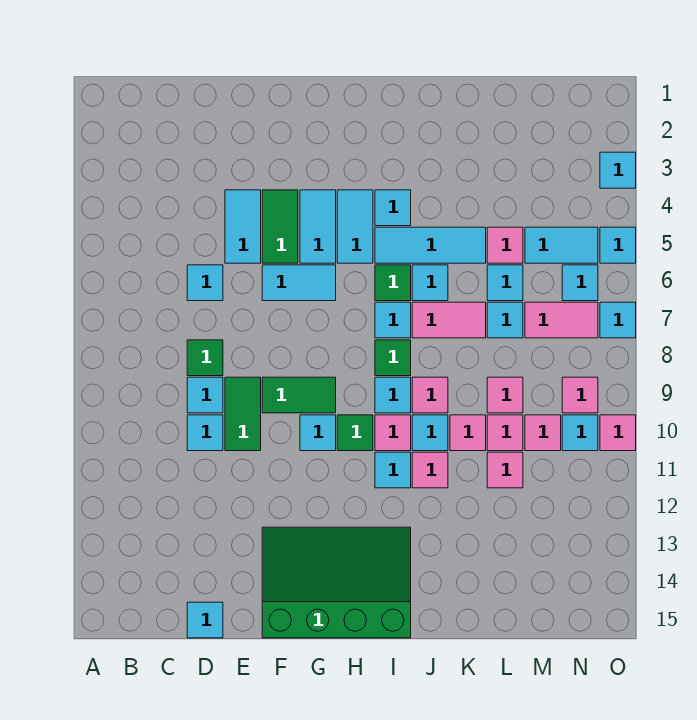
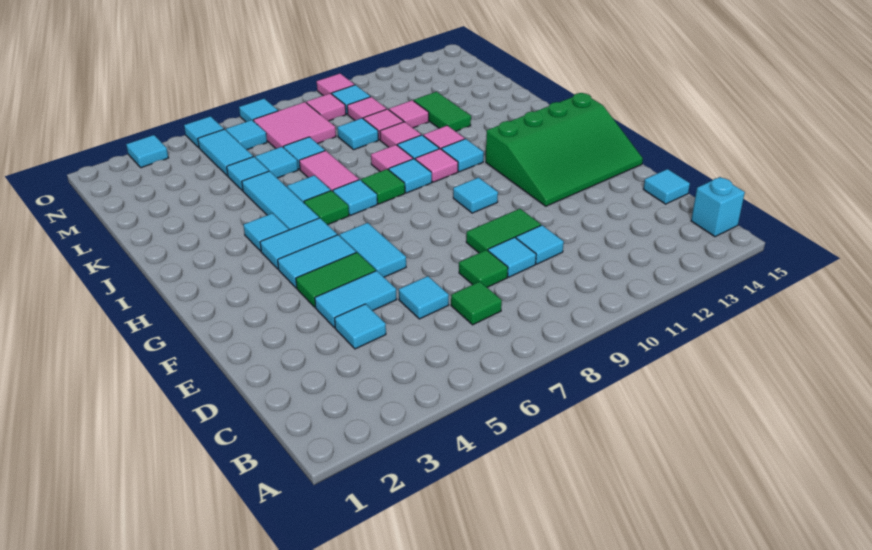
none -> cyan 1x1 brick [691,177,745,237]
none -> cyan 1x1 tile [335,304,386,349]
green 1x2 tile [262,377,336,413] -> green 1x2 tile moved to [414,92,471,131]
green 3x4 slope [262,527,411,638] -> green 3x4 slope turned to [486,93,643,206]
green 1x1 tile [337,415,373,451] -> green 1x1 tile moved to [451,282,502,325]
pink 1x1 tile [487,227,523,263] -> cyan 1x1 tile [227,157,269,191]
pink 1x1 tile [487,377,523,413] -> cyan 1x1 tile [337,118,378,150]
pink 1x2 tile [525,302,598,338] -> pink 2x2 tile [253,102,336,149]

